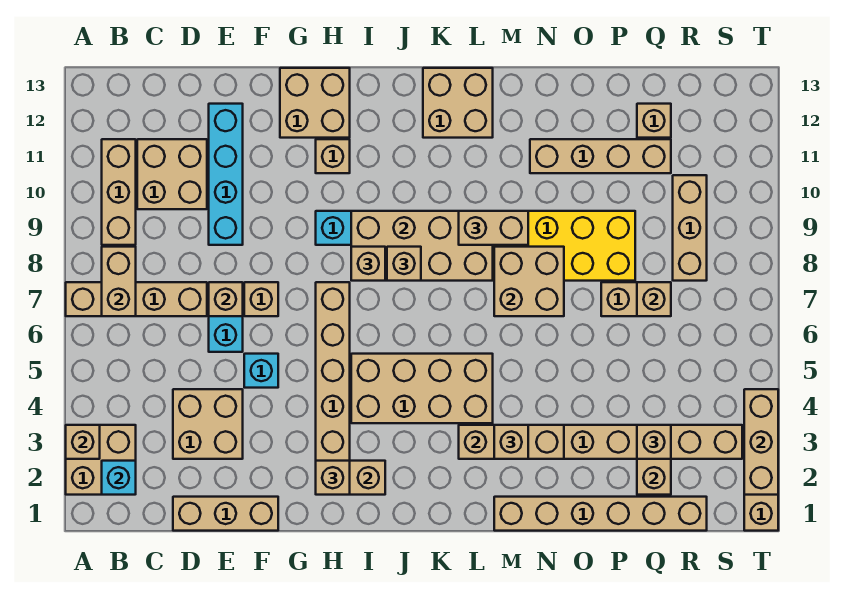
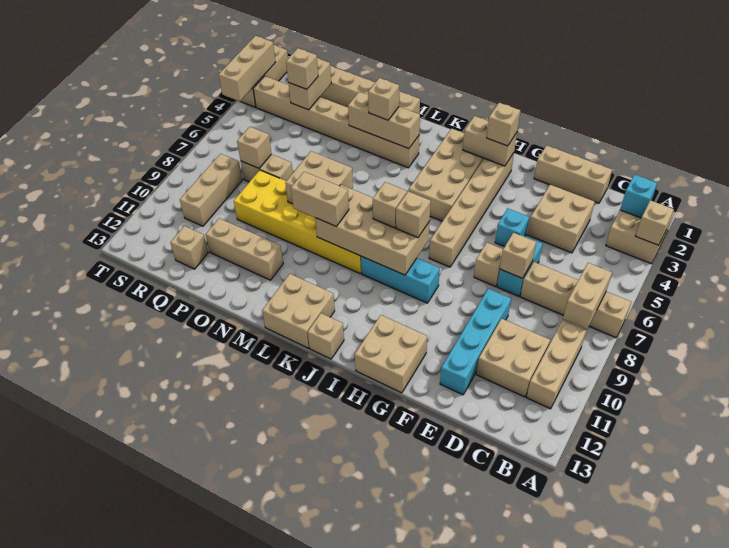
tan 1x1 brick [316,139,350,173] -> tan 1x1 brick moved to [308,313,344,359]
tan 2x4 brick [351,354,493,423] -> tan 2x4 brick turned to [409,129,484,221]
tan 1x4 brick [530,139,671,173] -> tan 1x3 brick [206,218,283,280]

